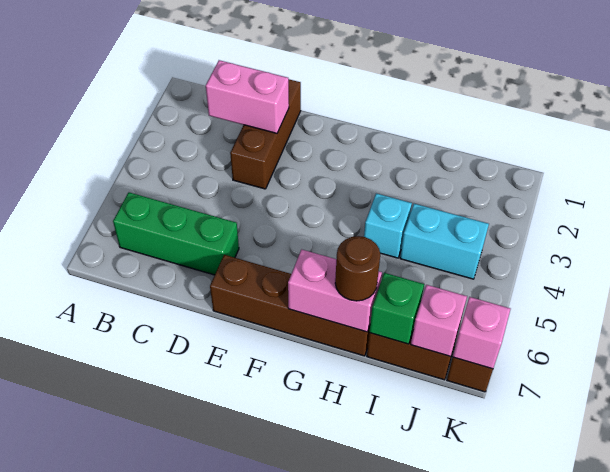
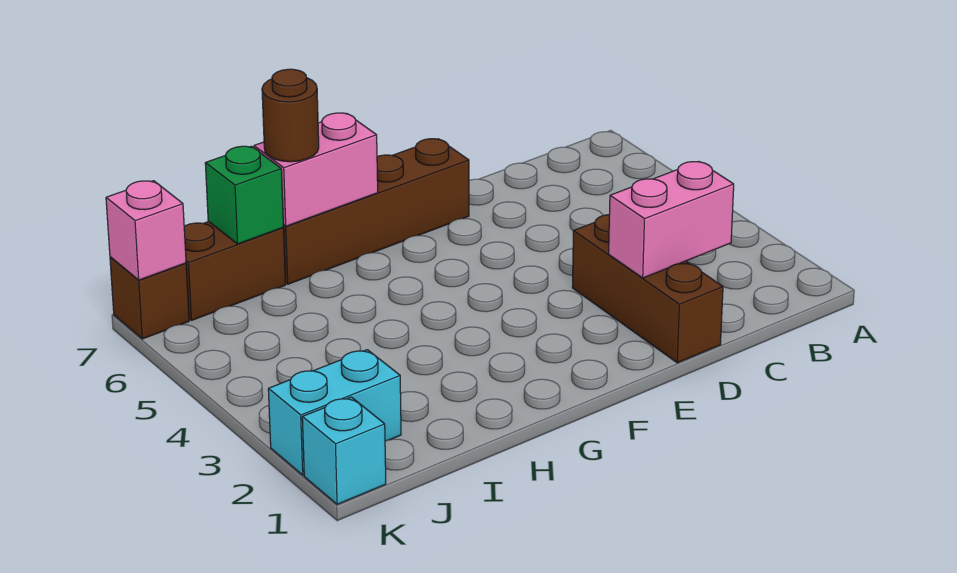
green 1x3 brick [113,192,239,275] -> none
cyan 1x1 brick [364,193,412,258] -> cyan 1x1 brick moved to [302,397,386,504]
cyan 1x2 brick [400,204,489,279] -> cyan 1x2 brick moved to [268,350,401,475]
pink 1x1 brick [411,285,467,356] -> none

